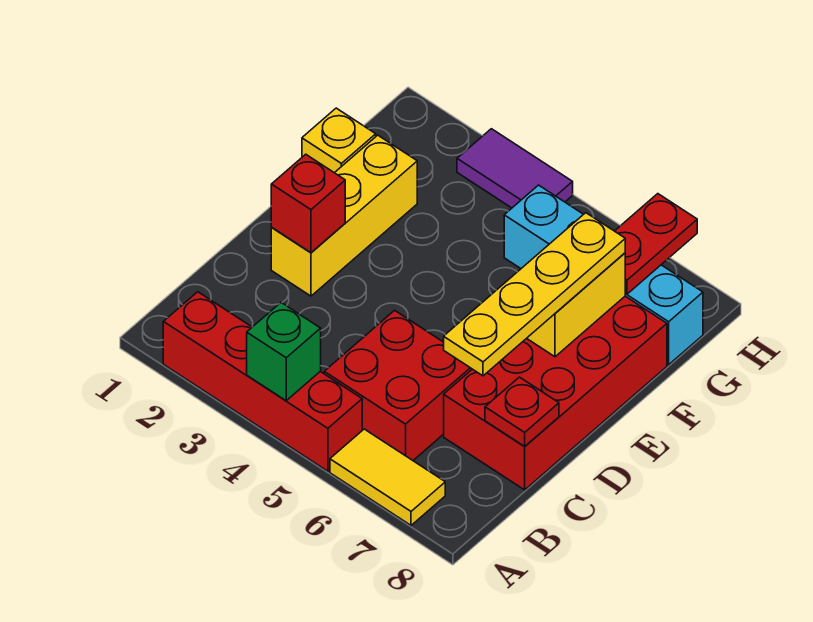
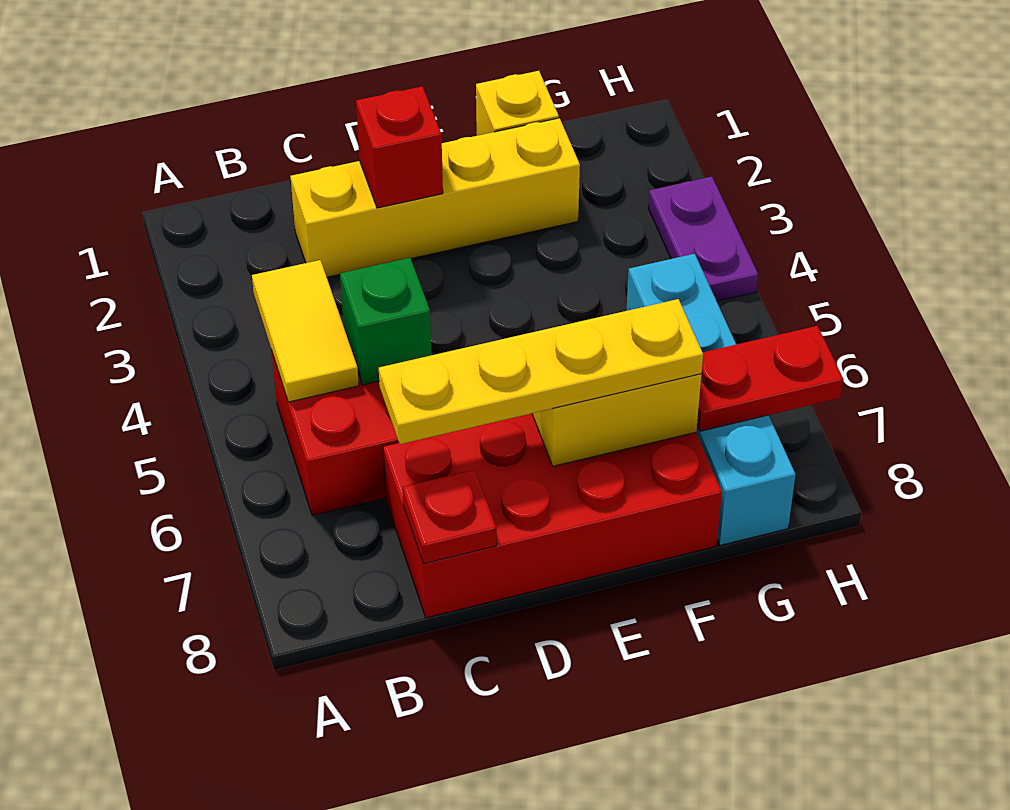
red 1x4 brick [163,292,362,471] -> none
green 1x1 brick [247,303,321,401] -> green 1x1 brick moved to [340,258,432,385]
yellow 1x2 tile [330,429,445,525] -> yellow 1x2 tile moved to [252,260,359,402]
yellow 1x3 brick [271,135,417,296] -> yellow 1x4 brick [291,118,580,277]
purple 1x2 tile [457,129,573,208] -> purple 1x2 plate [648,177,758,301]

